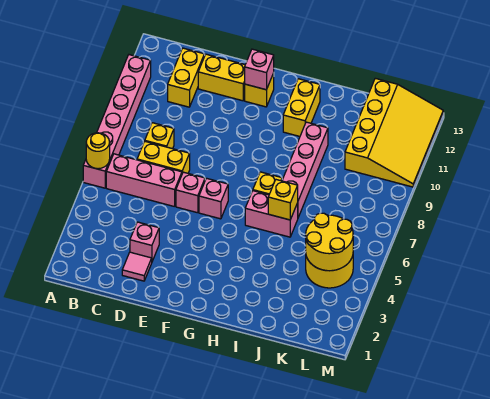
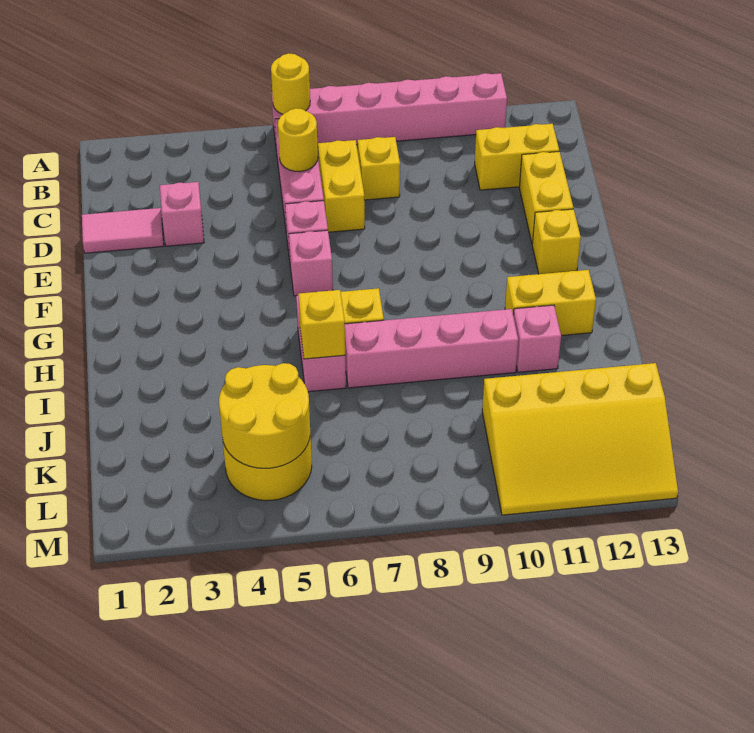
none -> yellow 1x1 round brick [278,108,318,172]
pink 1x1 tile [122,252,152,281] -> pink 1x2 tile [82,208,164,253]
pink 1x1 brick [245,49,274,90] -> pink 1x1 brick moved to [513,305,561,372]

